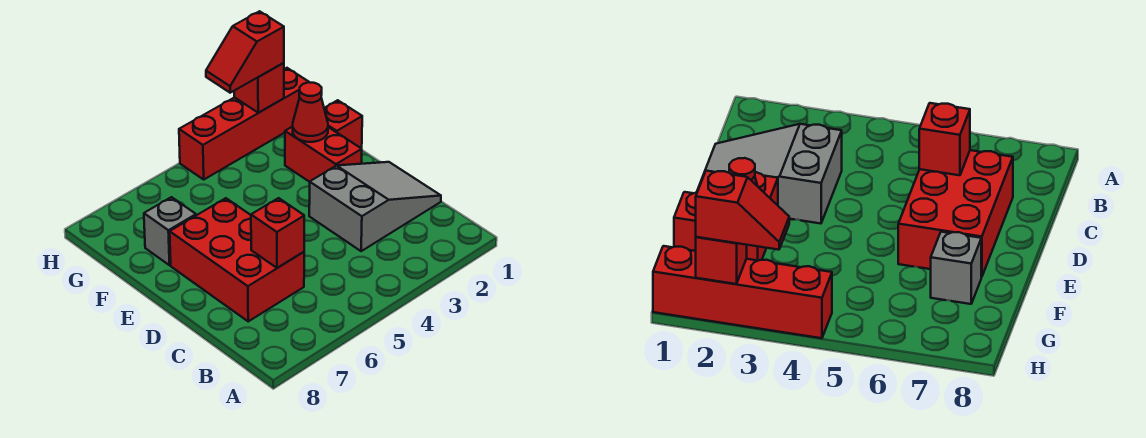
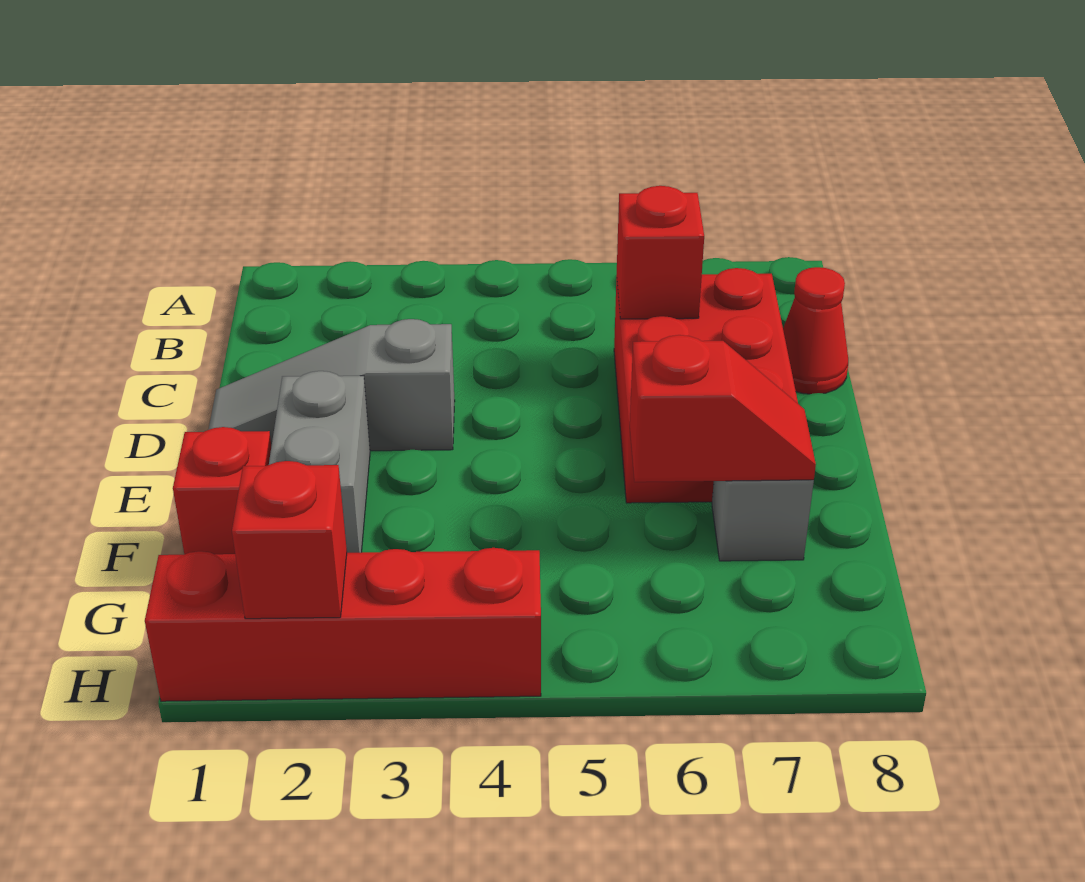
grey 2x3 slope [309,162,441,251] -> grey 1x3 slope [208,319,455,451]
red 1x2 brick [285,126,362,182] -> grey 1x2 brick [269,371,370,553]
red 1x1 cone [293,82,328,142] -> red 1x1 cone moved to [783,267,848,394]
red 1x2 slope [206,11,284,93] -> red 1x2 slope moved to [629,335,816,482]

